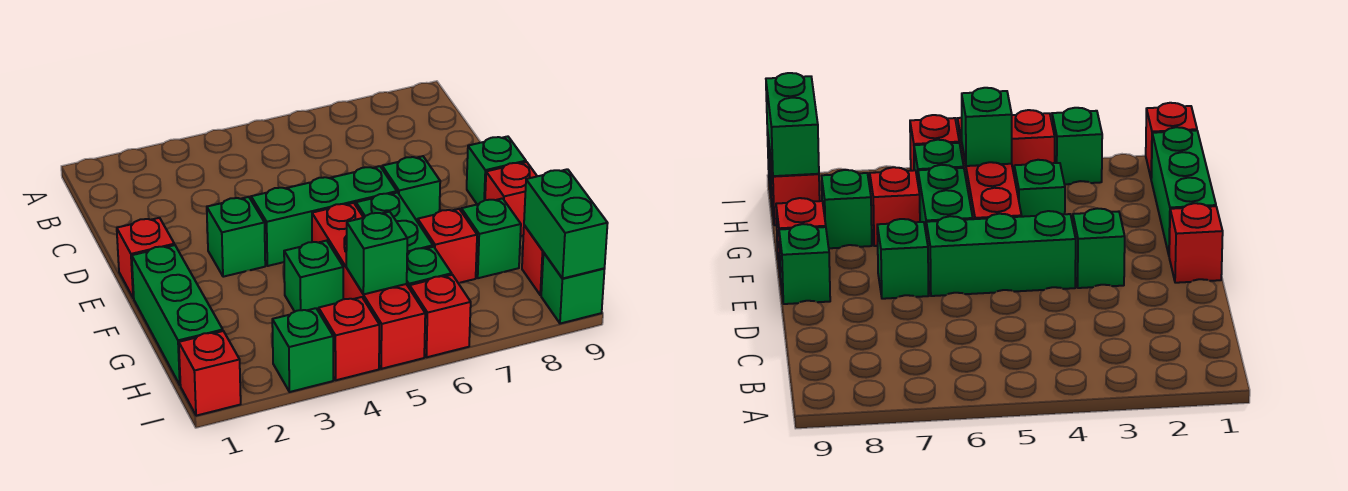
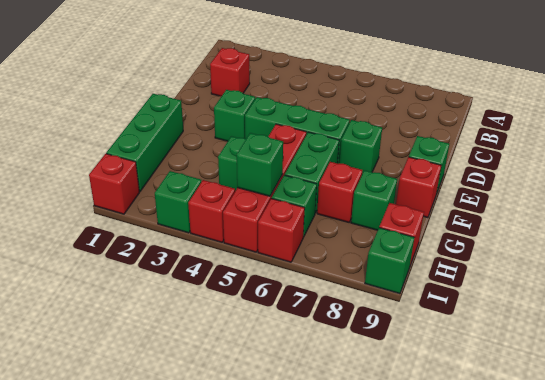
red 1x1 brick [117,218,174,298] -> red 1x1 brick moved to [210,48,250,96]
green 1x2 brick [524,169,608,279] -> none

